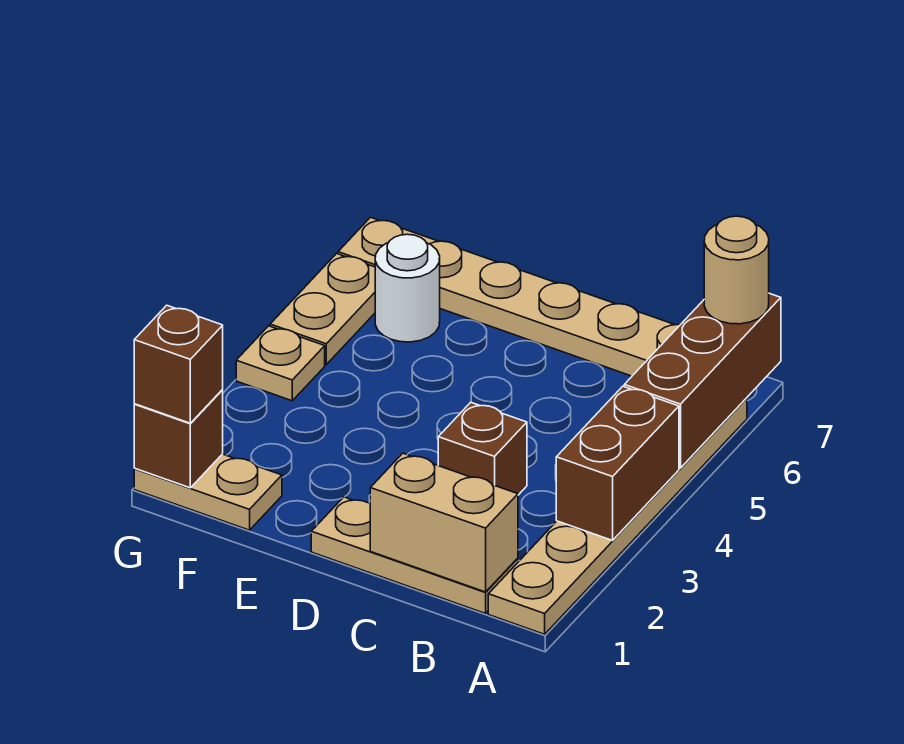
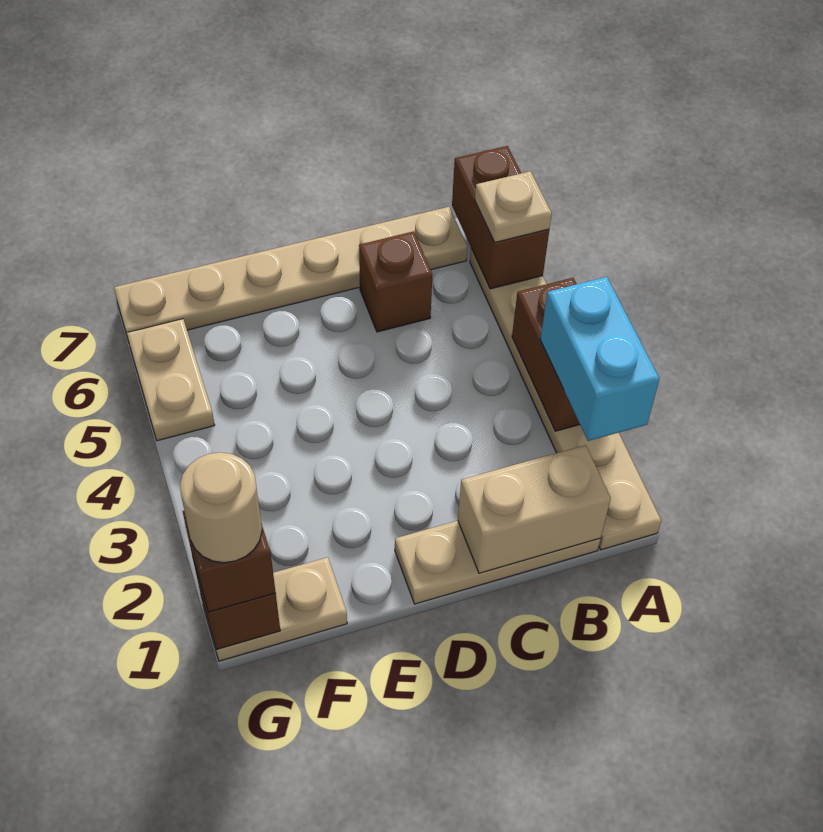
none -> cyan 1x2 brick [540,277,659,441]
brown 1x3 brick [624,293,781,468] -> brown 1x2 brick [452,146,549,289]
tan 1x1 round brick [704,216,769,324] -> tan 1x1 round brick moved to [180,452,262,563]
brown 1x1 brick [438,402,527,495] -> brown 1x1 brick moved to [359,231,432,332]
white 1x1 round brick [375,234,440,342] -> none
tan 1x1 plate [236,326,325,401] -> tan 1x1 plate moved to [475,171,552,242]

